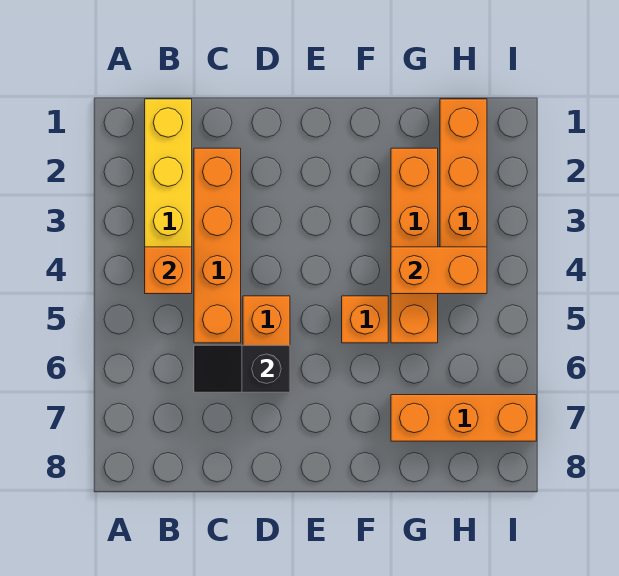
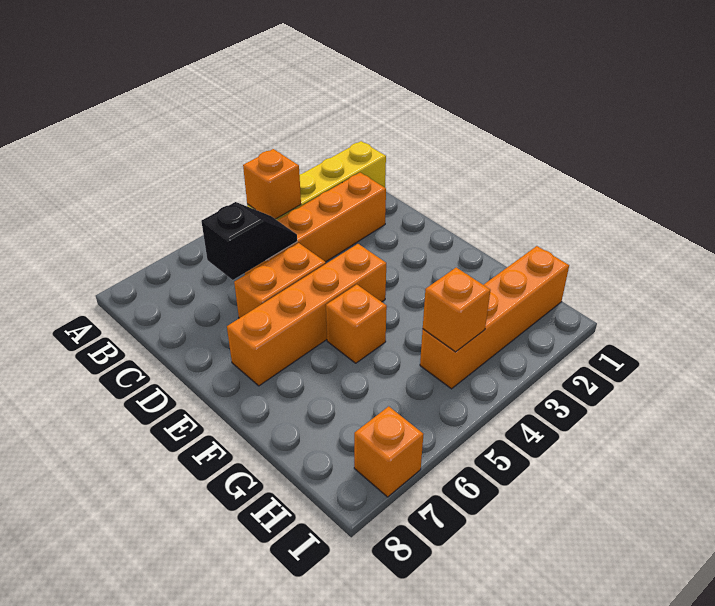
black 1x2 slope [194,345,290,392] -> black 1x2 slope turned to [201,202,297,280]
orange 1x4 brick [391,148,438,343] -> orange 1x4 brick moved to [227,244,386,386]
orange 1x2 brick [391,247,487,294] -> orange 1x1 brick [423,268,490,352]
orange 1x3 brick [391,395,536,441] -> orange 1x1 brick [354,406,423,497]

